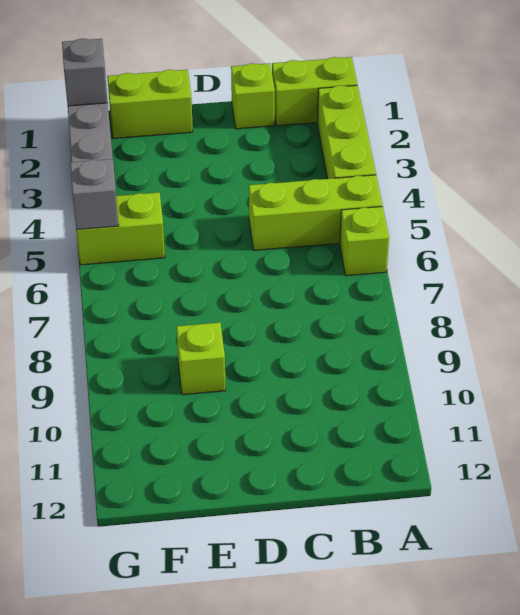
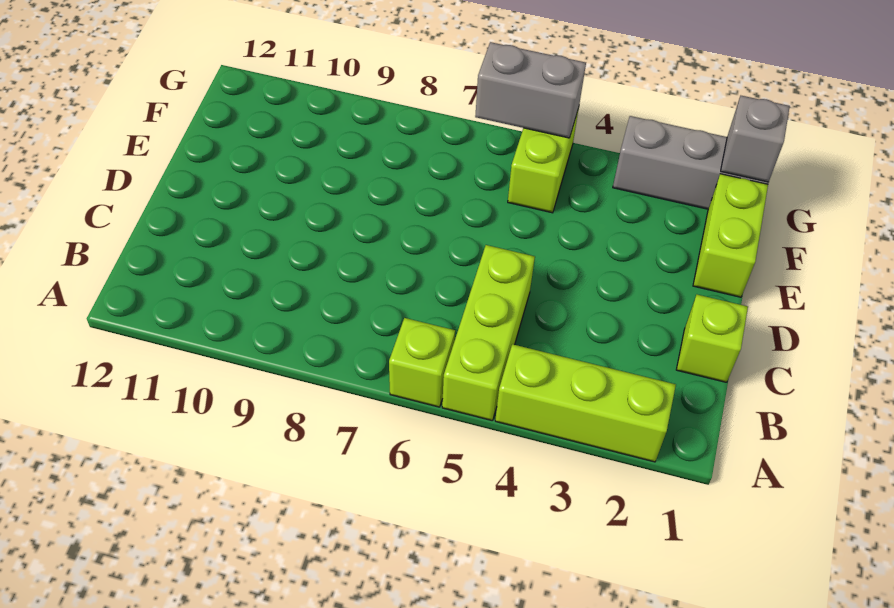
lime 1x2 brick [272,57,357,126] -> none
lime 1x1 brick [177,323,226,395] -> none
grey 1x1 brick [70,159,119,230] -> grey 1x2 brick [475,42,586,138]

